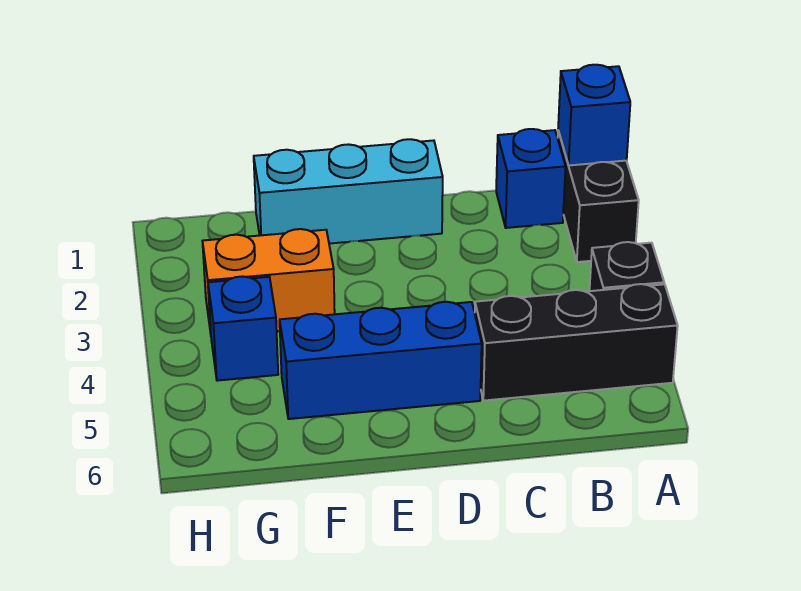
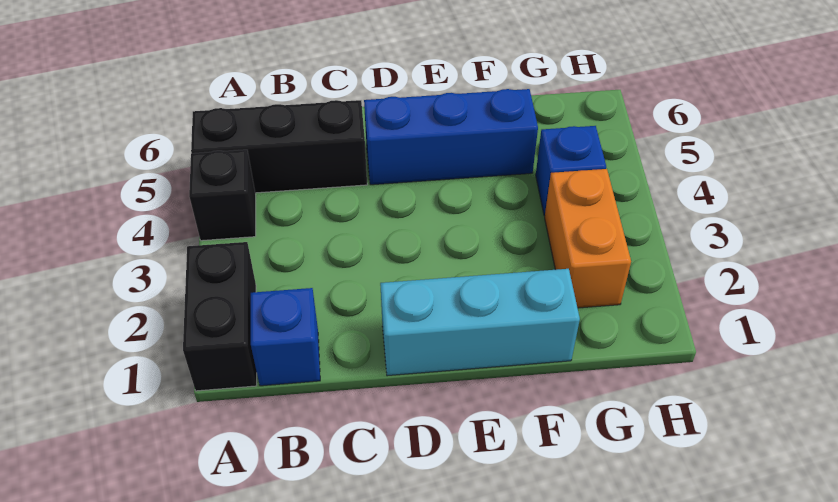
blue 1x1 brick [558,65,630,165] -> none
orange 1x2 brick [203,229,335,333] -> orange 1x2 brick turned to [545,169,631,308]

